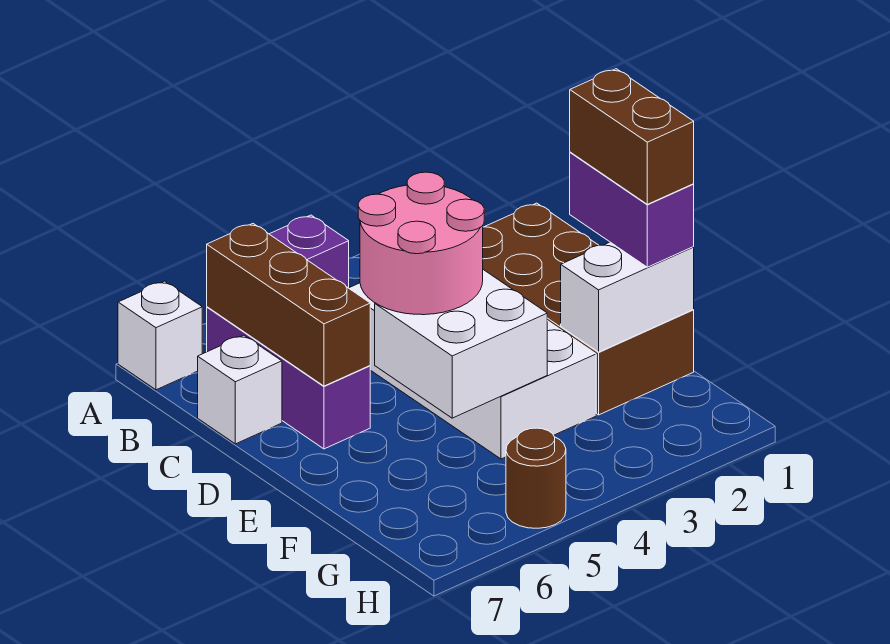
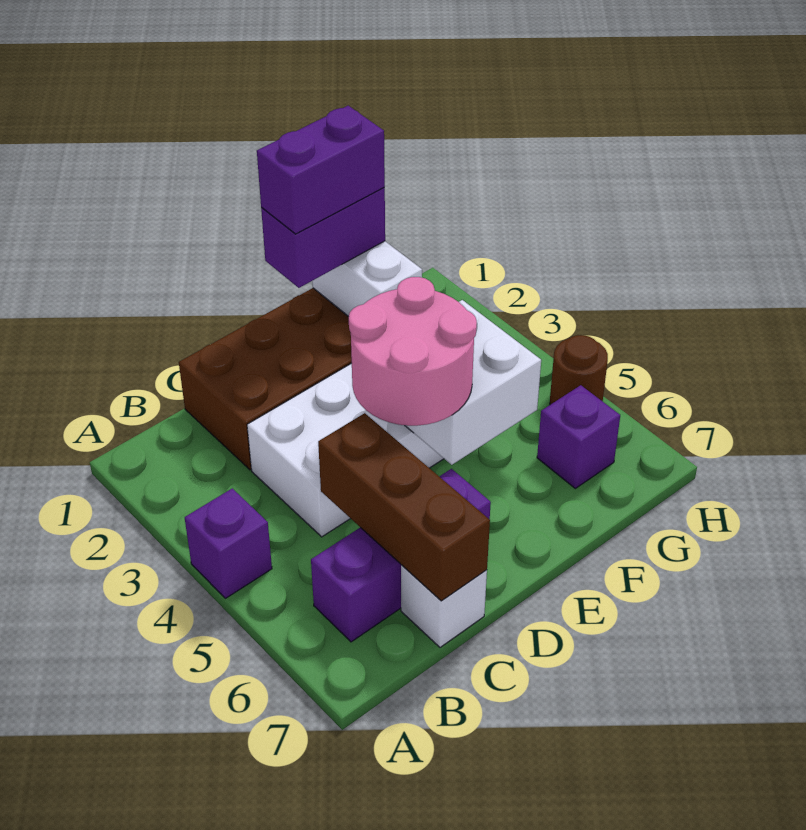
white 1x1 brick [118,281,202,390] -> none
brown 1x3 brick [207,224,370,386] -> brown 1x3 brick turned to [318,413,490,601]
brown 1x2 brick [570,69,694,204] -> purple 1x2 brick [257,106,385,234]
none -> purple 1x1 brick [537,385,620,488]

